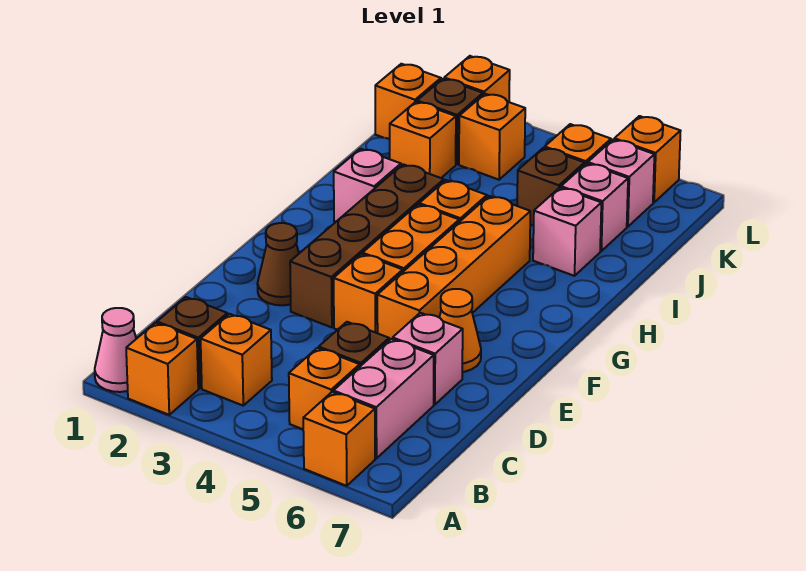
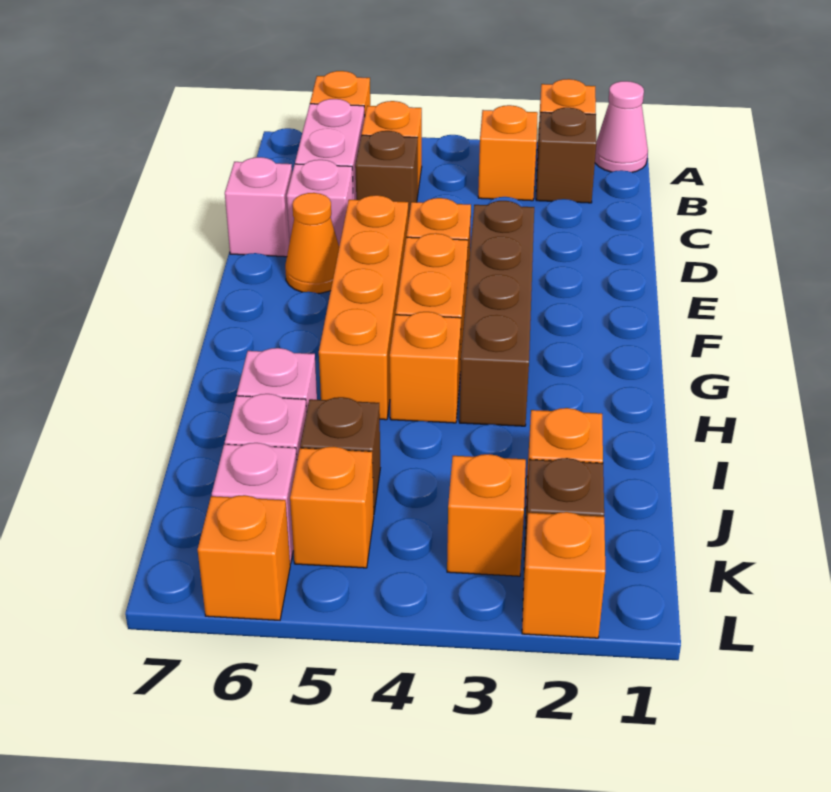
brown 1x1 cone [257,223,299,305] -> none
pink 1x1 brick [334,149,401,222] -> pink 1x1 brick moved to [225,157,292,257]
orange 1x1 brick [375,64,441,139] -> none

